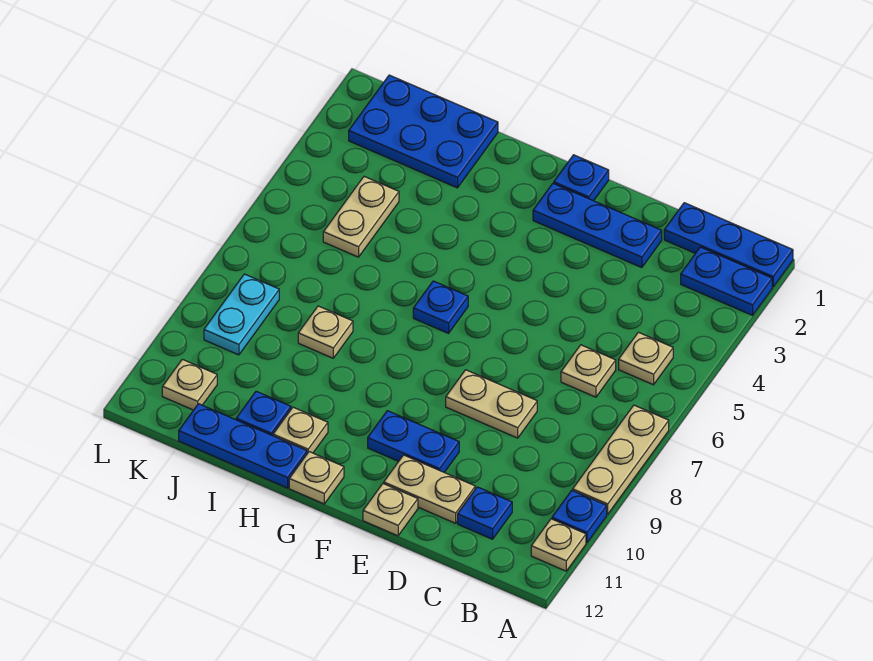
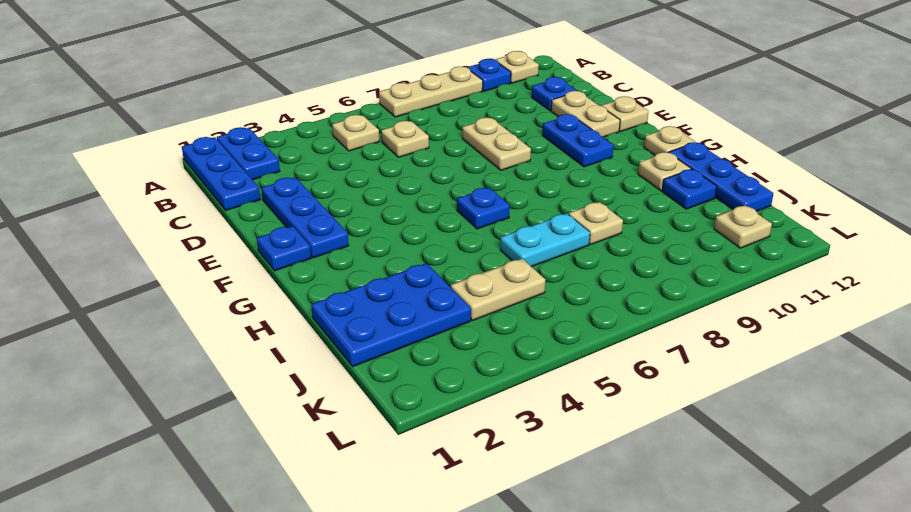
blue 2x3 plate [349,75,498,188] -> blue 2x3 plate turned to [311,263,471,366]
cyan 1x2 plate [204,274,279,355] -> cyan 1x2 plate moved to [500,214,590,267]

